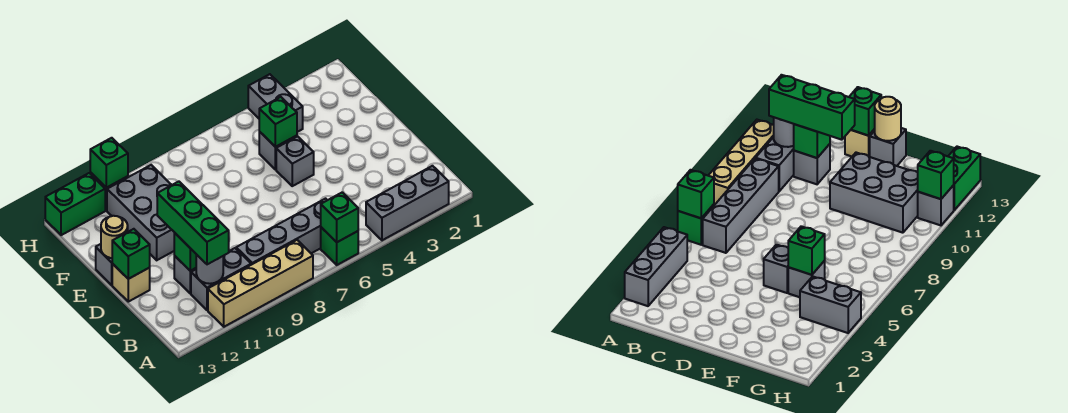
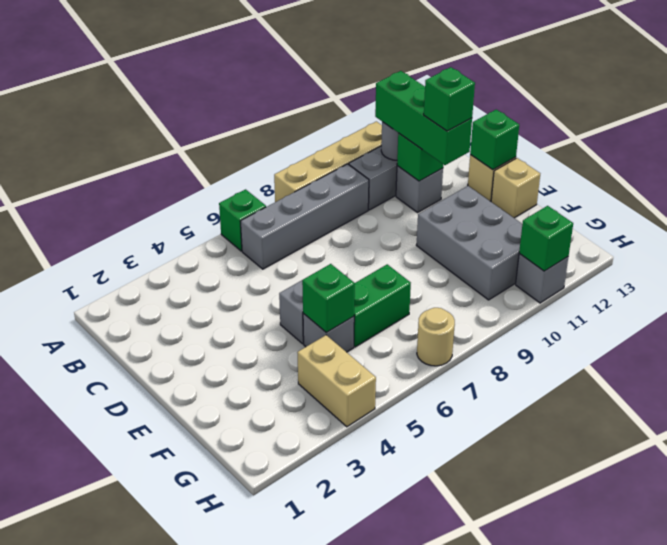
grey 1x3 brick [366,166,449,240] -> none
green 1x1 brick [321,192,358,242] -> green 1x1 brick moved to [424,67,475,131]
grey 1x1 brick [96,244,112,285] -> tan 1x1 brick [491,158,540,218]
tan 1x1 round brick [101,216,128,258] -> tan 1x1 round brick moved to [417,308,455,366]
grey 1x2 brick [248,74,303,132] -> tan 1x2 brick [297,335,376,427]
green 1x2 brick [45,173,105,235] -> green 1x2 brick moved to [354,264,411,347]

